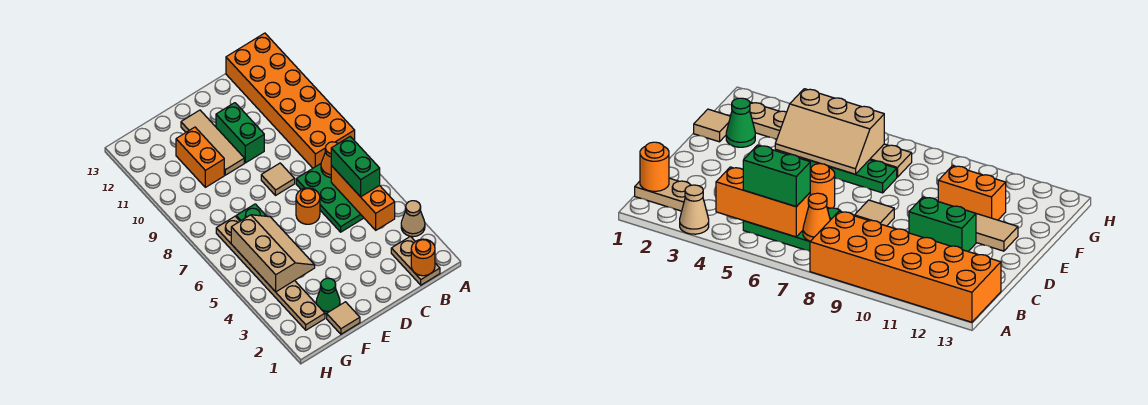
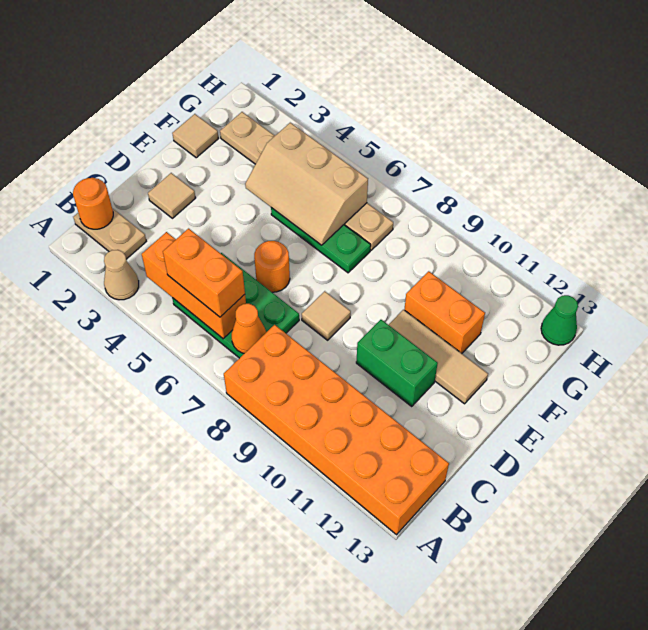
green 1x2 brick [331,137,380,197] -> orange 1x2 brick [163,229,245,317]
none -> tan 1x1 tile [148,173,195,218]
green 1x1 cone [316,278,340,314] -> green 1x1 cone moved to [541,295,578,345]

